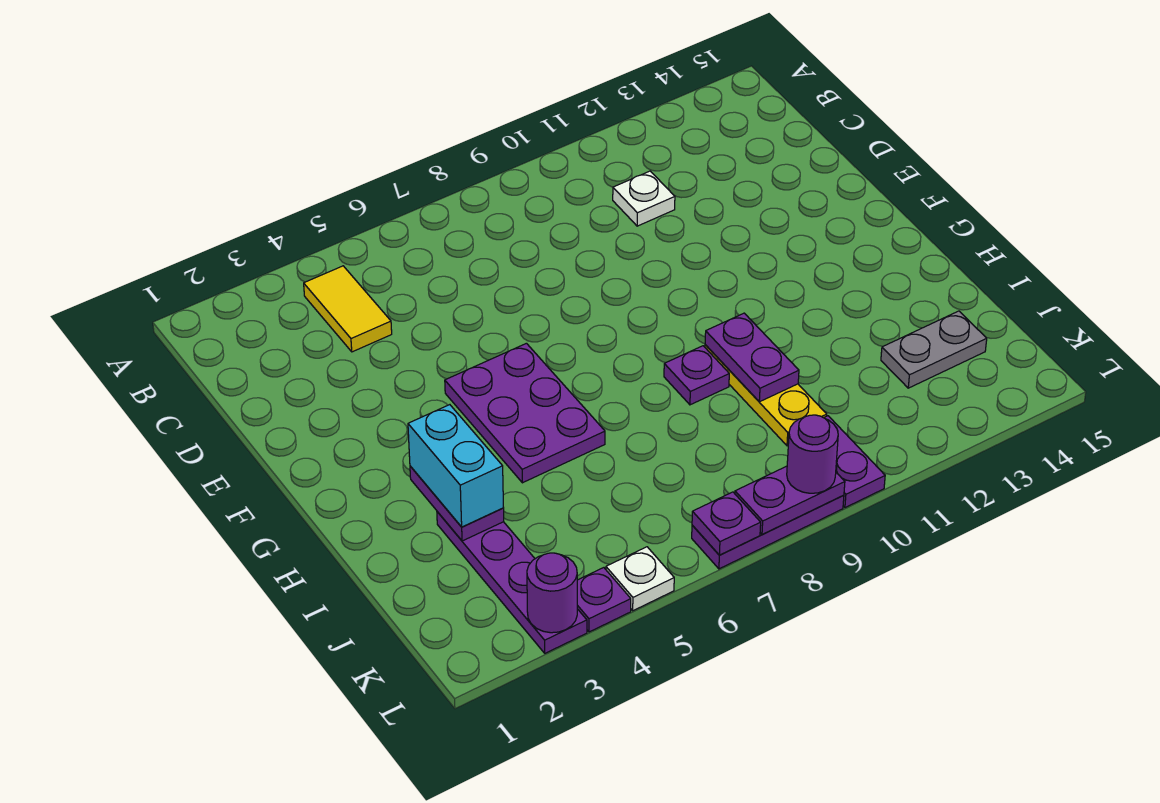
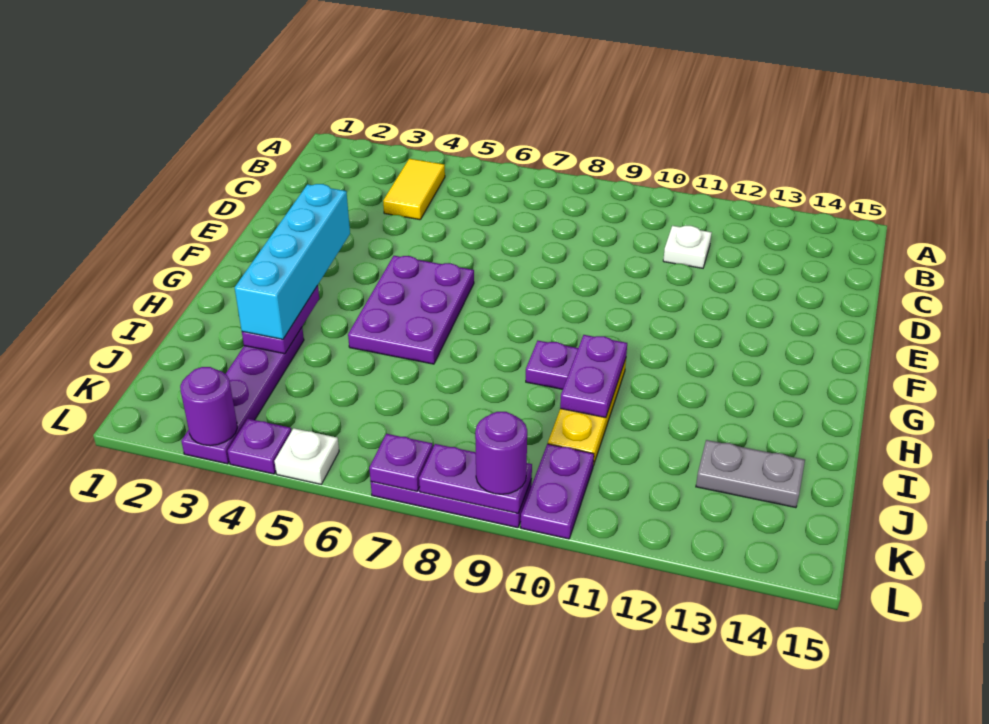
cyan 1x2 brick [408,405,503,527] -> cyan 1x4 brick [235,184,350,339]

